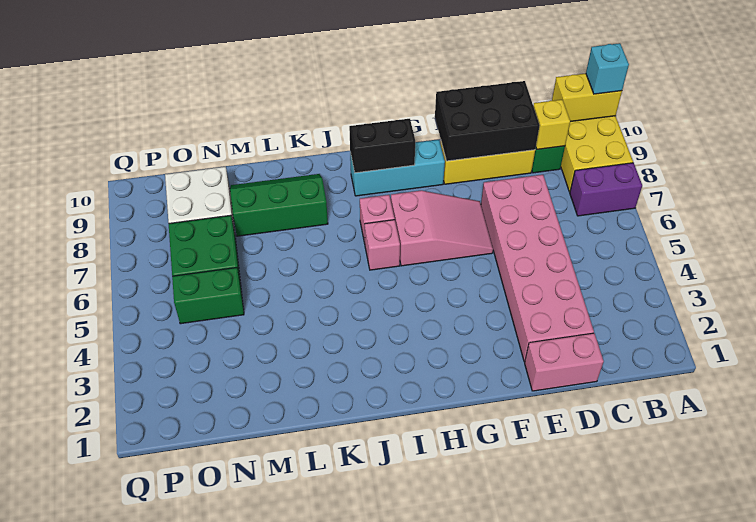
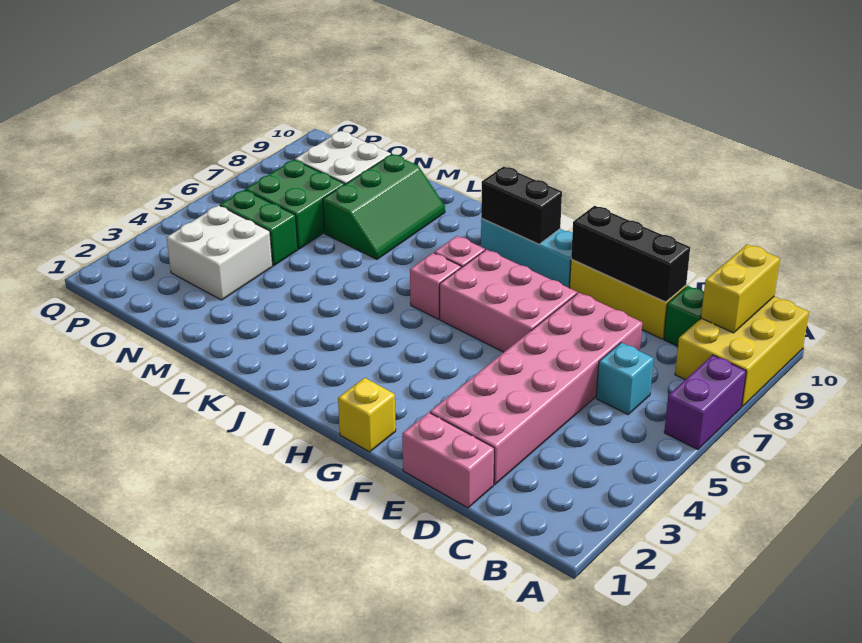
purple 1x2 brick [570,163,642,216] -> purple 1x2 brick turned to [664,355,746,450]
yellow 1x2 brick [552,73,622,122] -> yellow 1x2 brick turned to [701,244,780,333]
cyan 1x1 brick [586,43,629,94] -> cyan 1x1 brick moved to [596,343,654,414]
yellow 1x1 brick [533,100,570,149] -> yellow 1x1 brick moved to [338,378,396,452]
black 2x3 brick [435,81,540,161] -> black 1x3 brick [571,206,690,302]
pink 2x3 slope [391,191,493,266] -> pink 2x3 brick [440,250,577,352]
green 2x3 slope [230,174,328,236] -> green 2x3 slope turned to [323,154,445,259]
none -> white 2x2 brick [166,205,273,300]

